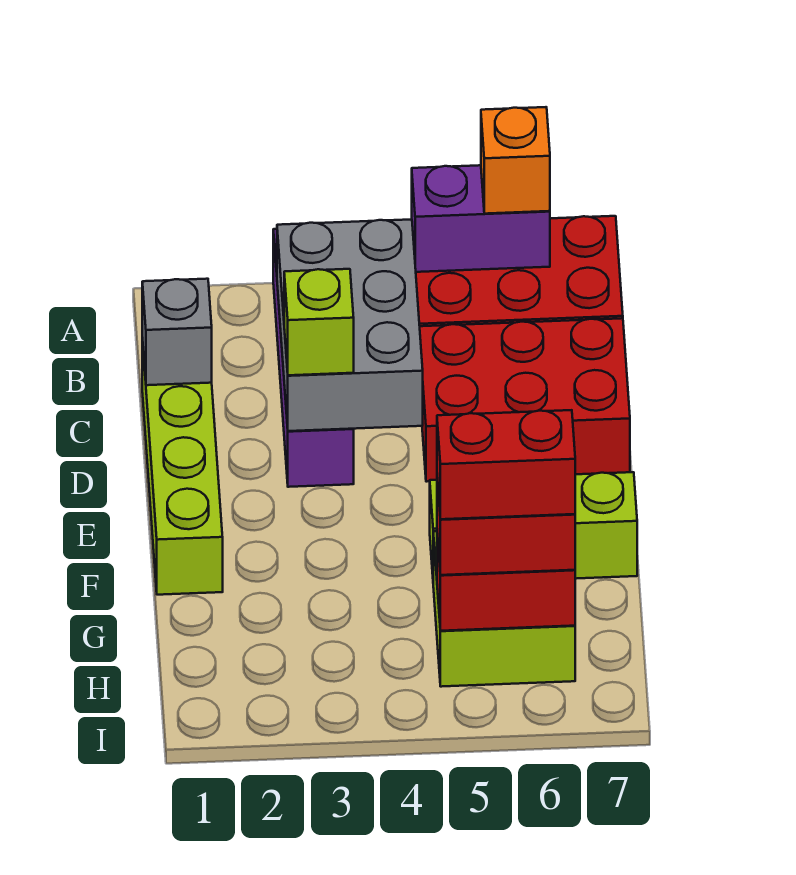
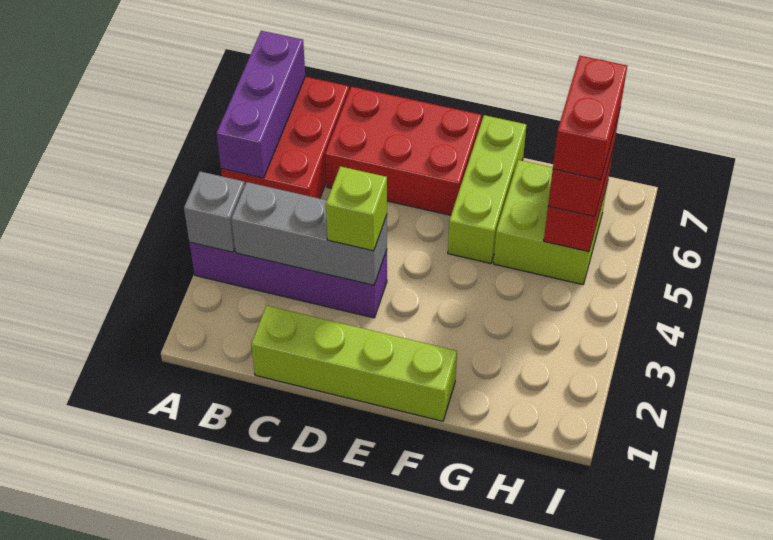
purple 1x2 brick [412,165,550,272] -> purple 1x3 brick [217,31,305,178]
orange 1x1 brick [481,107,550,214] -> none
grey 2x3 brick [277,219,423,431] -> grey 1x3 brick [231,182,387,285]
grey 1x1 brick [142,279,212,385] -> grey 1x1 brick moved to [184,172,245,252]
red 2x3 brick [420,318,630,482] -> red 2x3 brick turned to [325,87,482,215]

